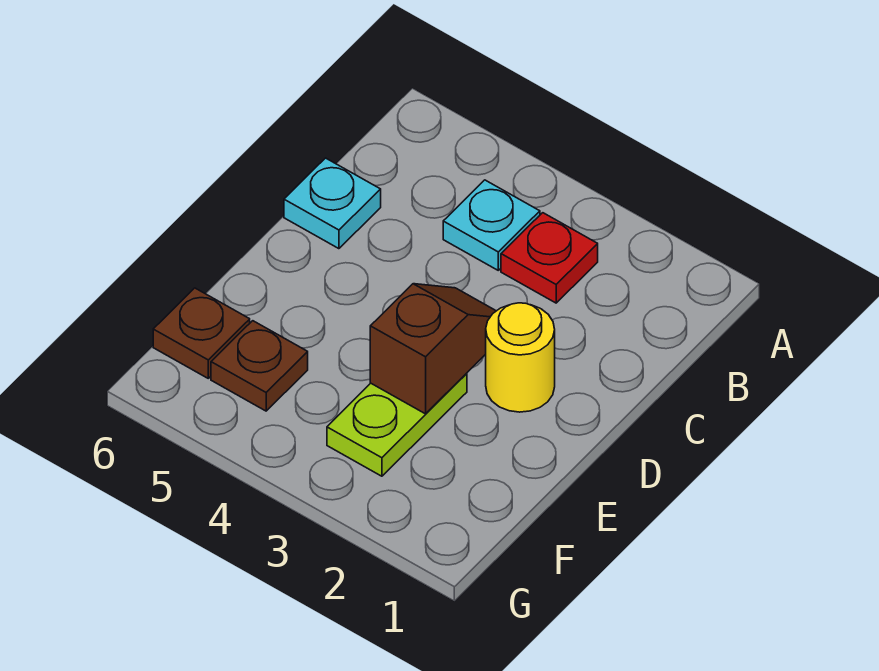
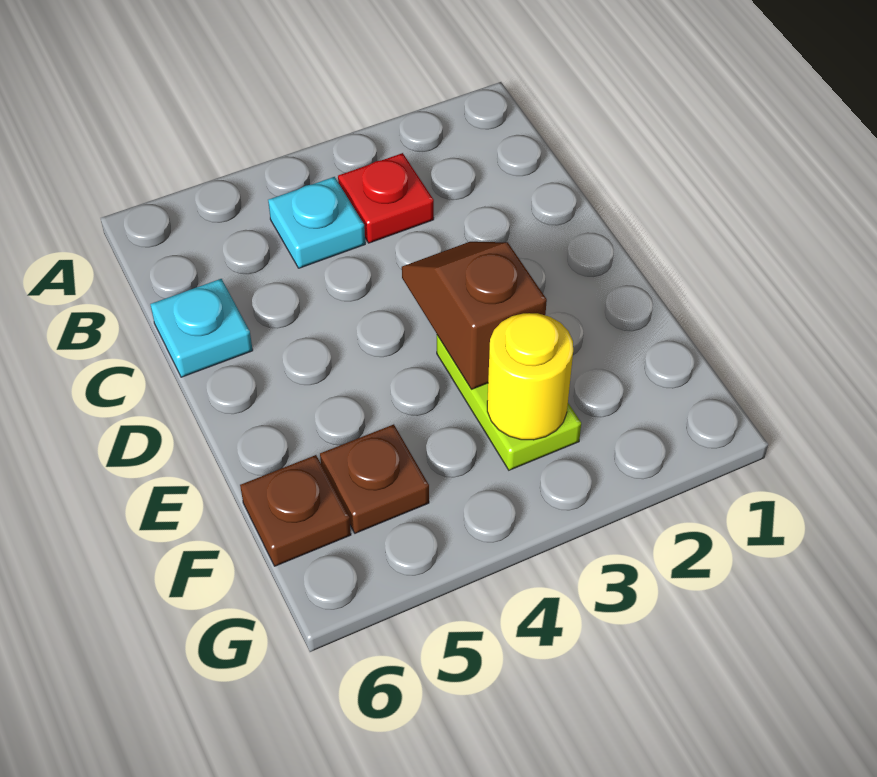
yellow 1x1 round brick [486,303,555,412] -> yellow 1x1 round brick moved to [487,313,573,440]

